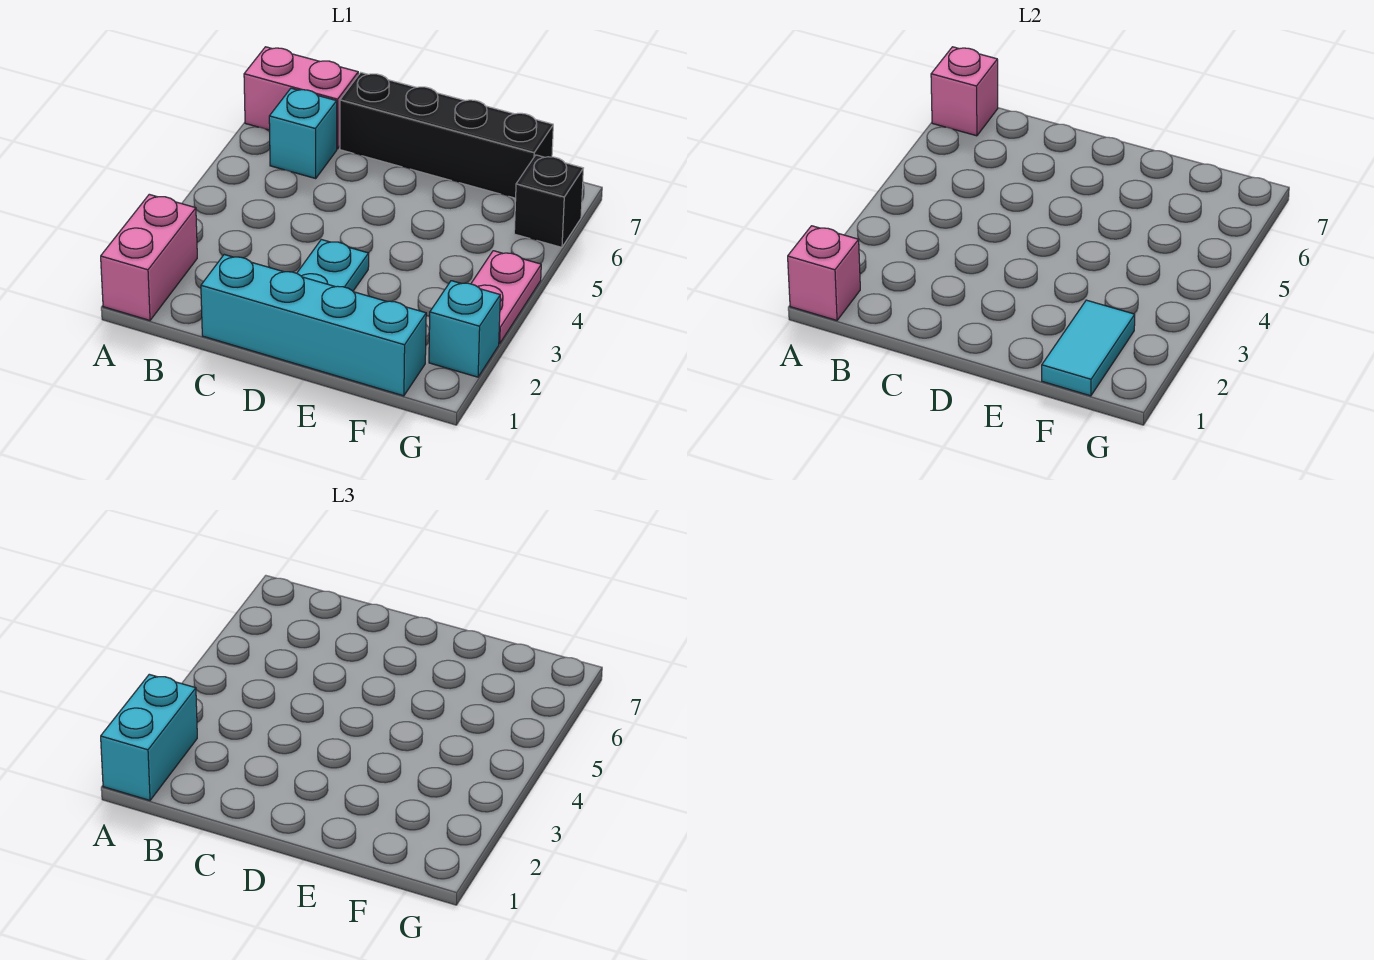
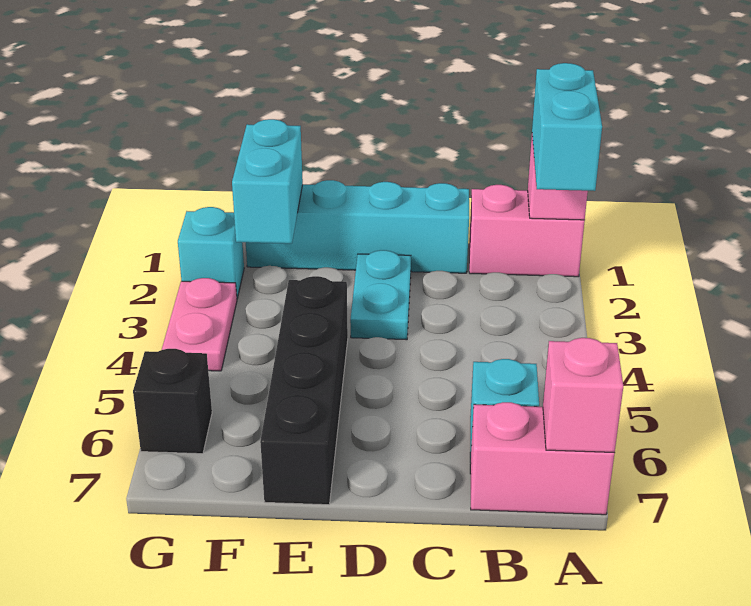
pink 1x2 brick [101,194,197,320] -> pink 1x2 brick turned to [469,185,585,277]
black 1x4 brick [340,73,553,198] -> black 1x4 brick turned to [260,276,348,505]
cyan 1x2 tile [1042,300,1135,396] -> cyan 1x2 brick [232,119,303,244]

